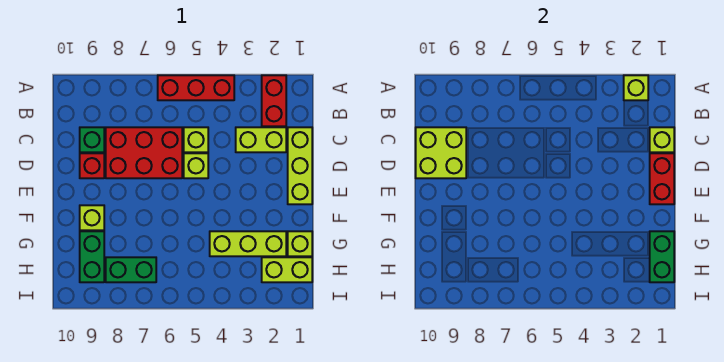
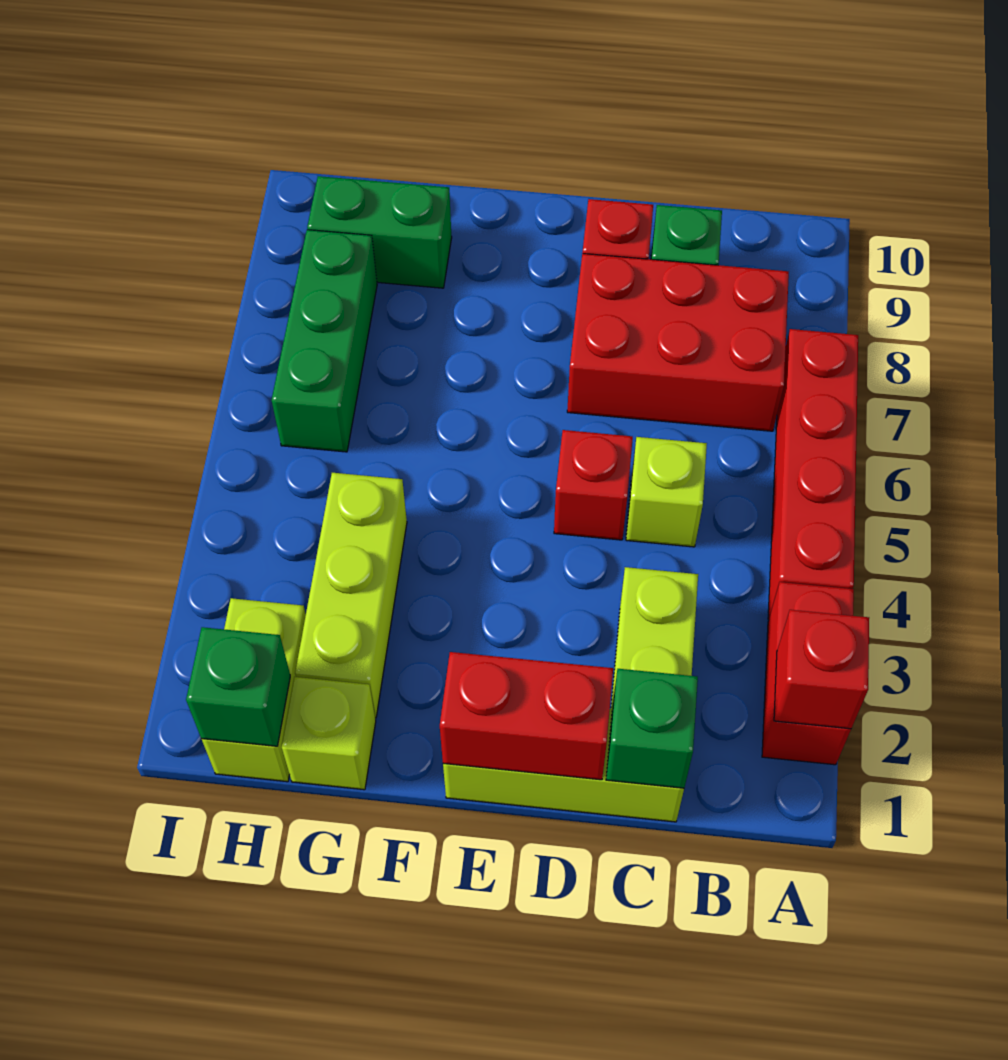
red 1x2 brick [262,75,286,126] -> red 1x2 brick turned to [762,582,854,765]
lime 1x1 brick [624,75,648,100] -> red 1x1 brick [774,610,869,729]
red 1x3 brick [158,75,234,100] -> red 1x4 brick [768,329,858,619]
lime 1x1 brick [650,127,674,152] -> green 1x1 brick [606,669,698,788]
red 2x3 brick [106,127,182,178] -> red 2x3 brick turned to [567,254,789,431]
lime 2x2 brick [416,127,466,178] -> none
lime 1x1 brick [184,153,208,178] -> red 1x1 brick [554,430,633,540]
lime 1x1 brick [80,205,104,230] -> none
green 1x2 brick [650,231,674,282] -> green 1x1 brick [186,627,290,746]
green 1x2 brick [106,257,156,282] -> green 1x3 brick [272,230,377,452]

